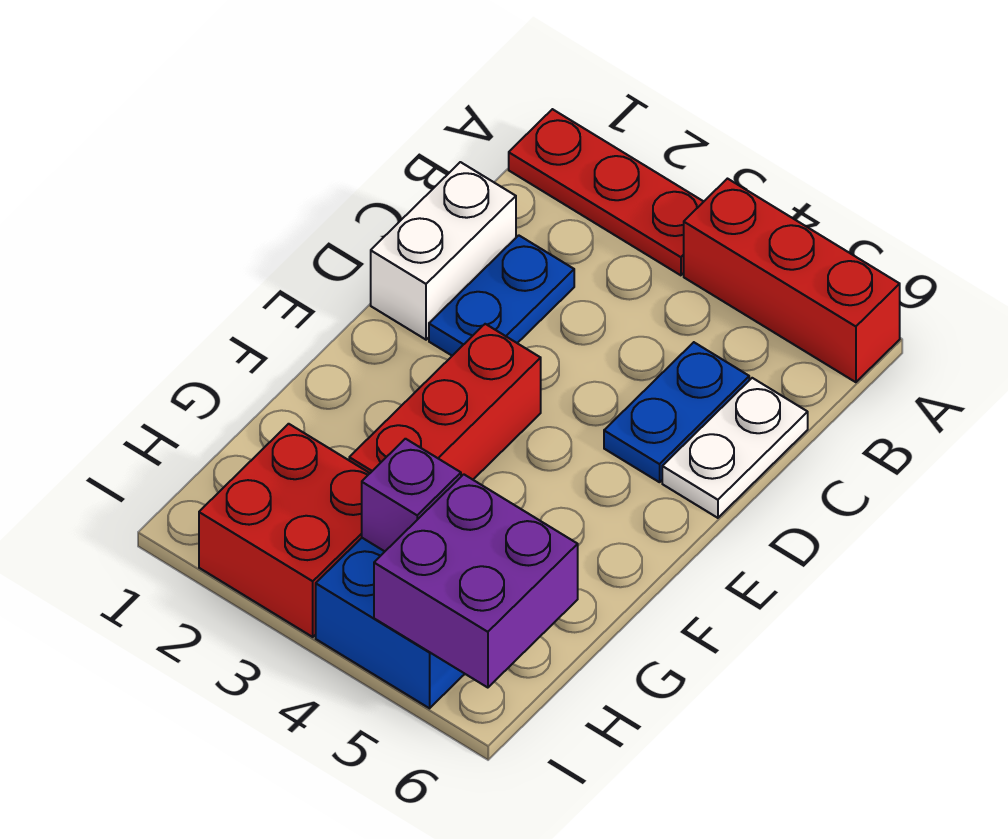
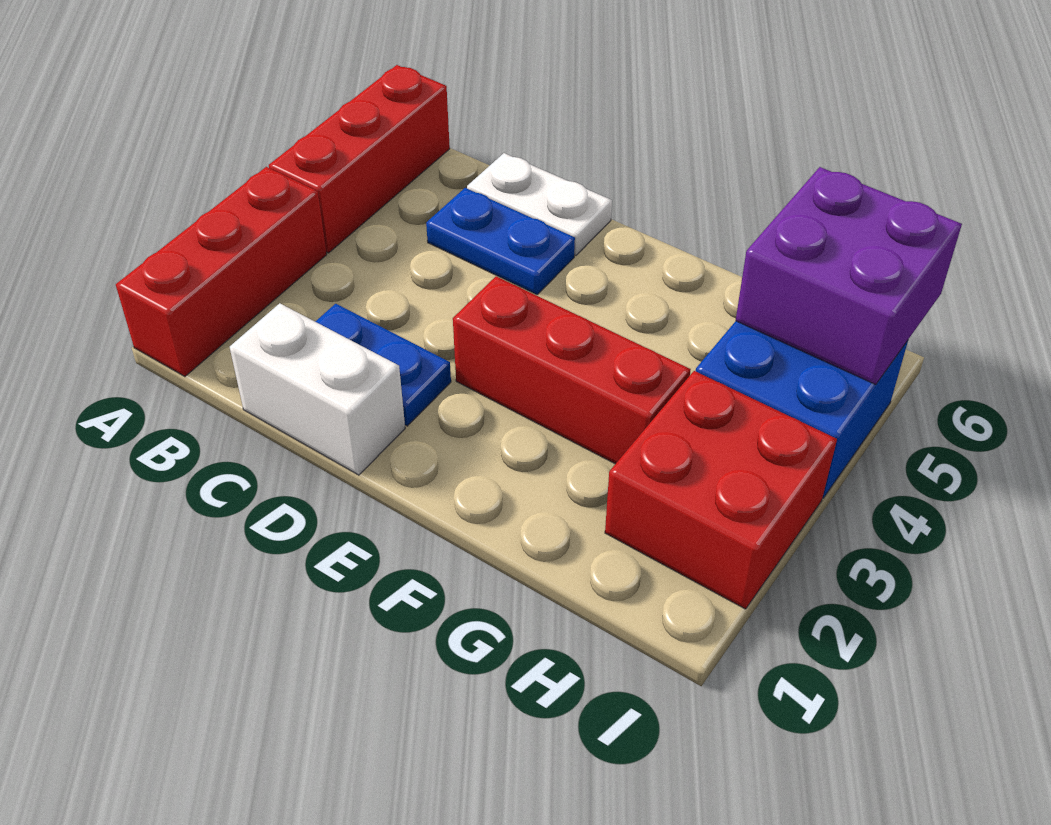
red 1x3 plate [509,109,704,275] -> red 1x3 brick [116,167,327,376]
purple 1x1 brick [362,439,461,551] -> none

